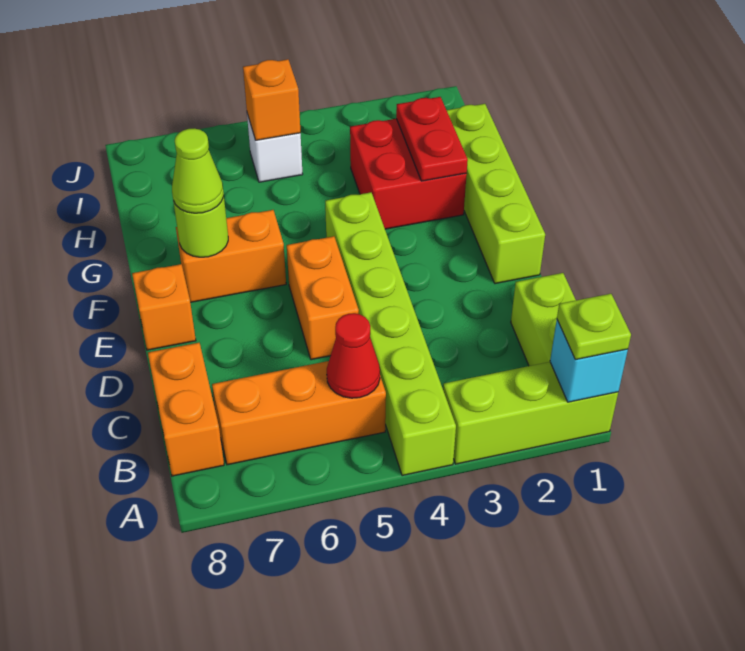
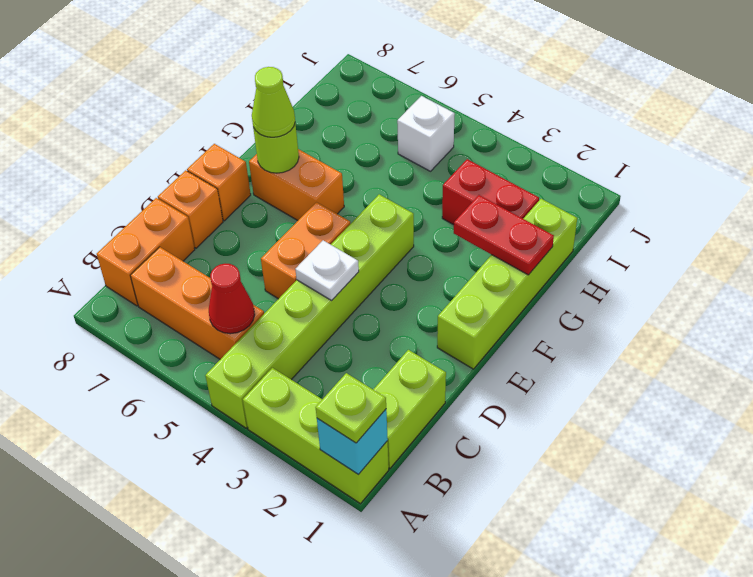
none -> white 1x1 plate [295,240,359,300]
red 2x2 brick [350,119,467,229] -> red 1x2 brick [442,159,539,225]
red 1x2 plate [396,97,468,181] -> red 1x2 plate turned to [454,195,554,275]
orange 1x1 brick [243,59,301,140] -> orange 1x1 brick moved to [158,170,223,248]

